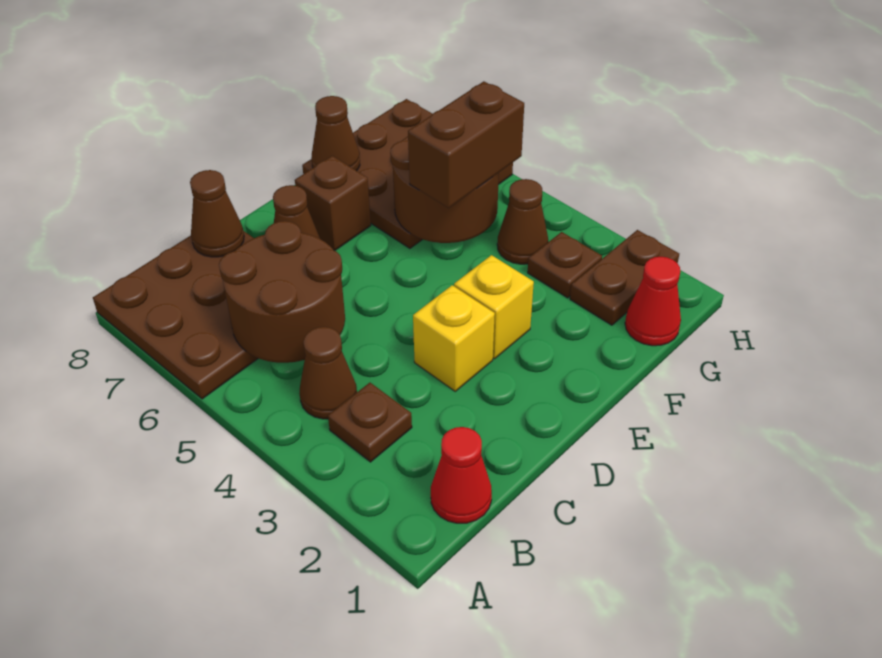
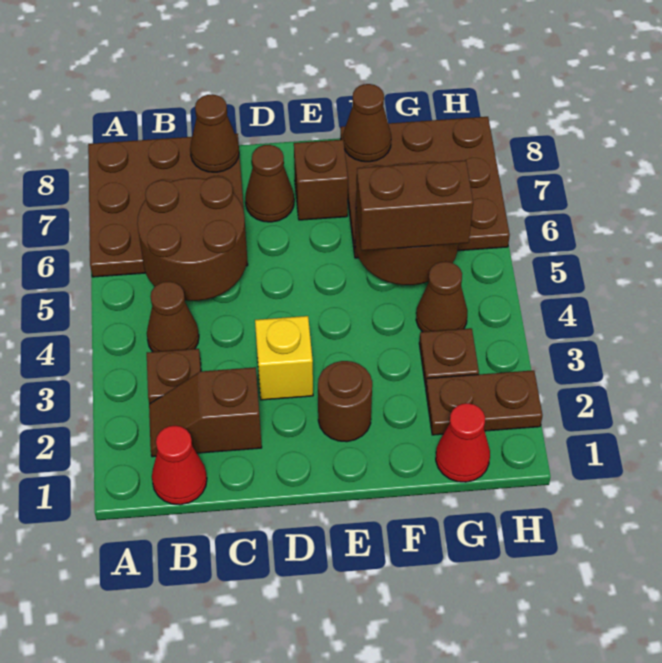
none -> brown 1x2 slope [149,367,262,457]
none -> brown 1x1 round brick [318,361,372,442]
yellow 1x1 brick [454,255,534,359] -> none

